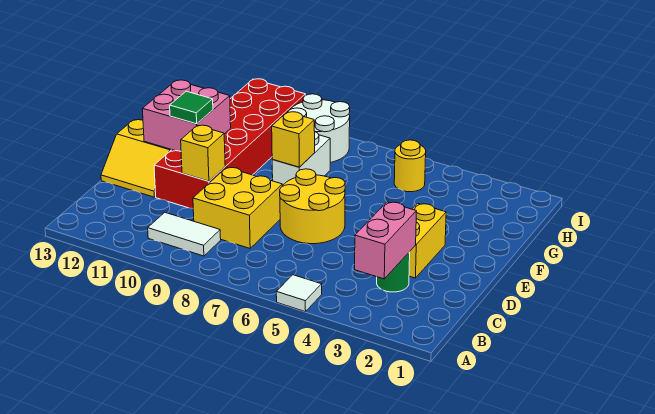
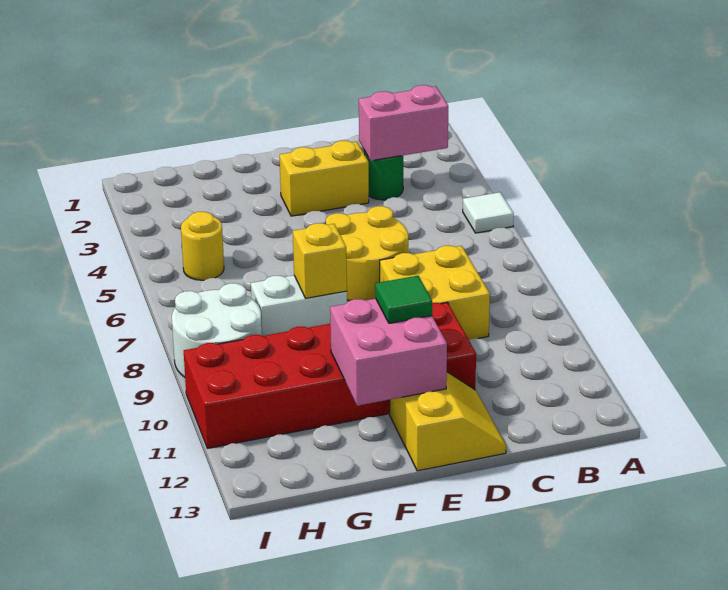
white 1x2 tile [148,212,221,256] -> none
yellow 1x1 brick [181,125,225,181] -> none

